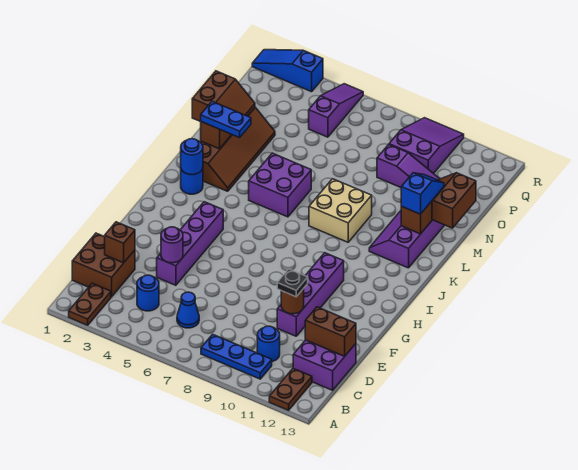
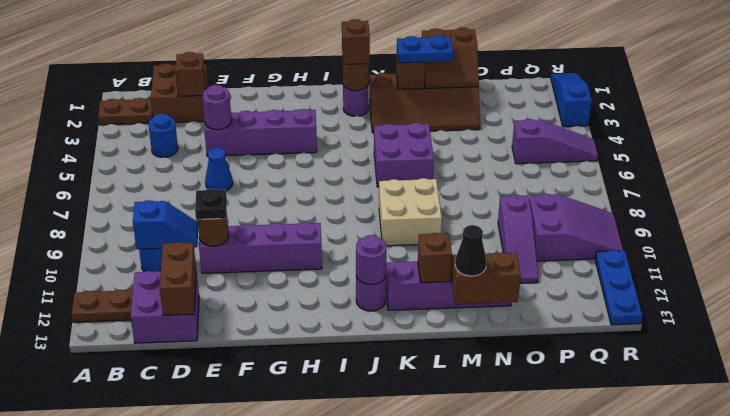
blue 1x3 plate [201,334,272,379] -> blue 1x3 plate moved to [595,250,642,325]
blue 1x1 cone [177,292,199,328] -> blue 1x1 cone moved to [205,147,233,191]
blue 1x1 round brick [181,169,203,194] -> purple 1x1 round brick [343,84,369,116]
blue 1x1 round brick [181,139,203,175] -> brown 1x1 round brick [343,64,369,91]
none -> brown 1x1 brick [342,19,370,64]
none -> purple 1x1 round brick [356,276,386,311]
none -> purple 1x1 round brick [356,235,386,284]
blue 1x2 plate [201,101,251,138] -> blue 1x2 plate turned to [397,35,453,63]
blue 1x2 slope [401,173,444,214] -> blue 1x2 slope moved to [133,200,198,249]
none -> black 1x1 cone [455,225,486,276]

